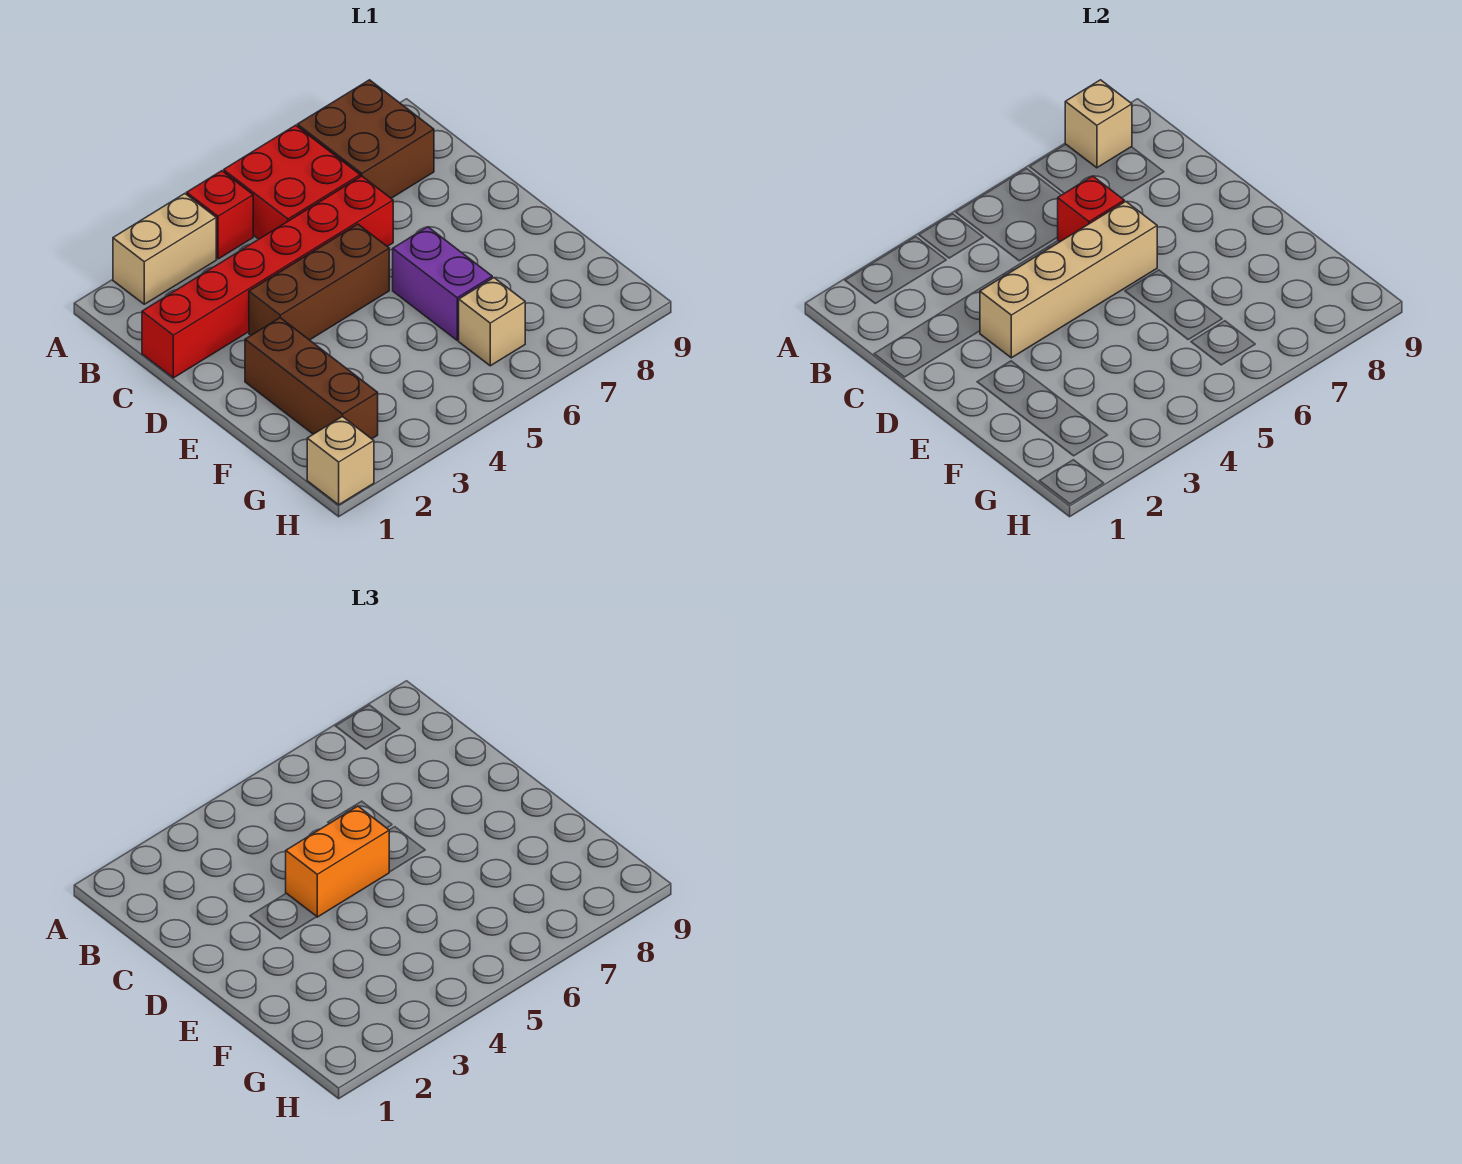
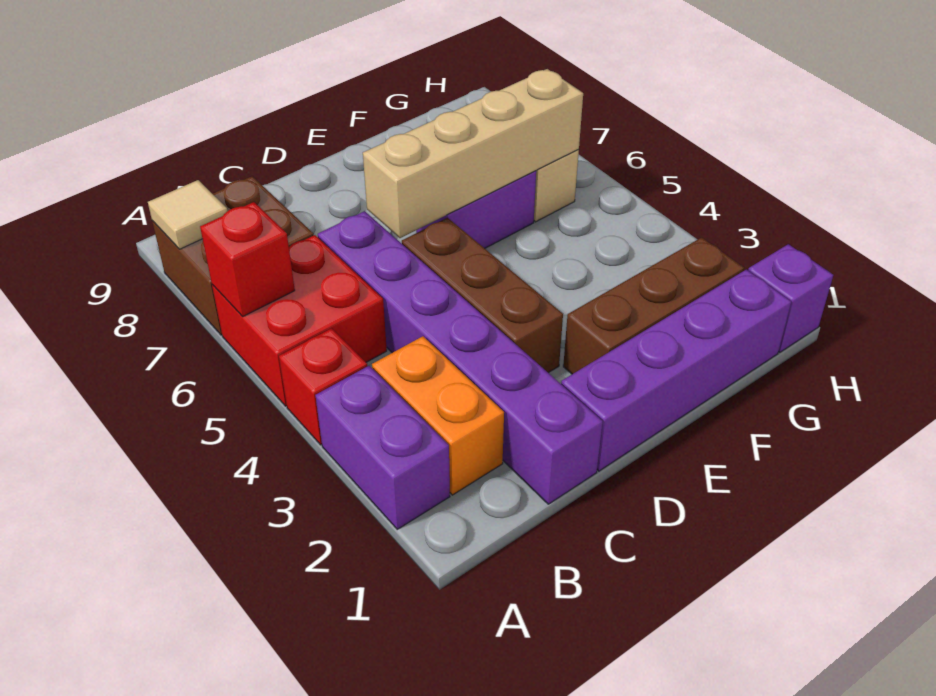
tan 1x2 brick [113,194,216,304] -> purple 1x2 brick [315,366,450,529]
tan 1x1 brick [1065,80,1132,168] -> tan 1x1 tile [148,180,227,249]
red 1x6 brick [142,176,393,378] -> purple 1x6 brick [318,211,603,504]
red 1x1 brick [1058,176,1124,242] -> red 1x1 brick moved to [200,202,295,317]
none -> purple 1x4 brick [561,270,791,471]
tan 1x4 brick [980,202,1157,358] -> tan 1x4 brick turned to [363,69,583,238]
orange 1x2 brick [286,806,389,917] -> orange 1x2 brick moved to [372,336,504,495]
tan 1x1 brick [307,417,374,505] -> purple 1x1 brick [748,244,833,352]

